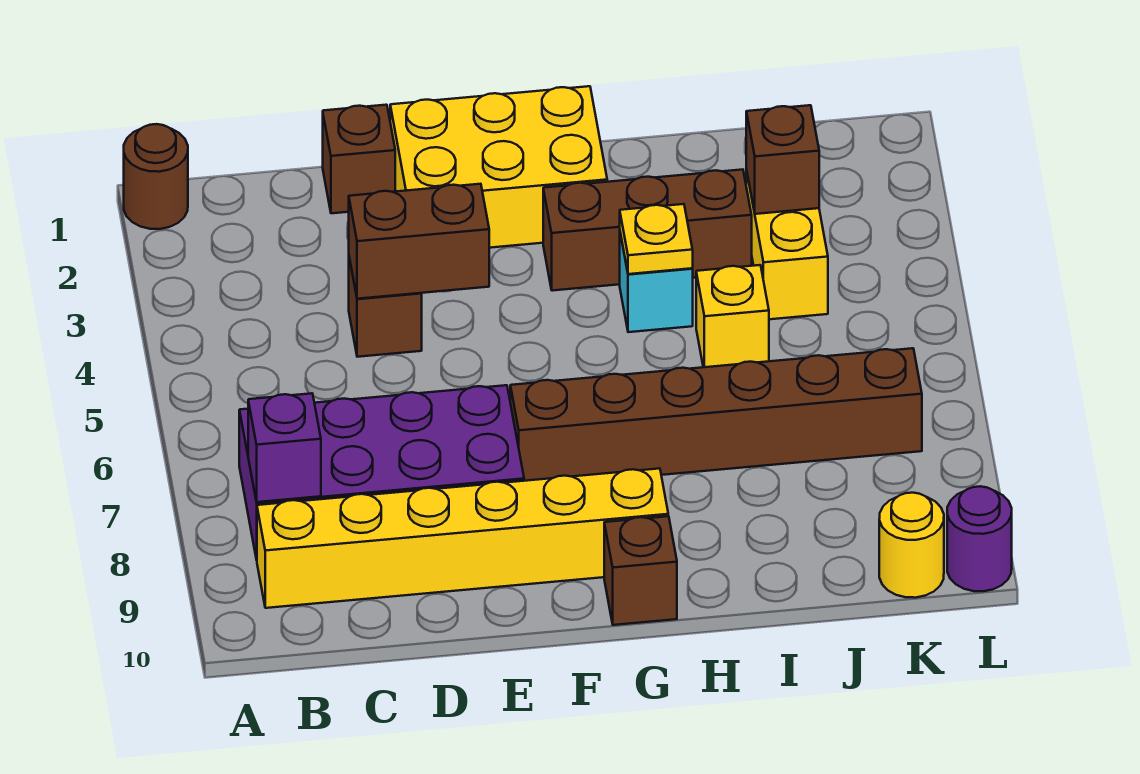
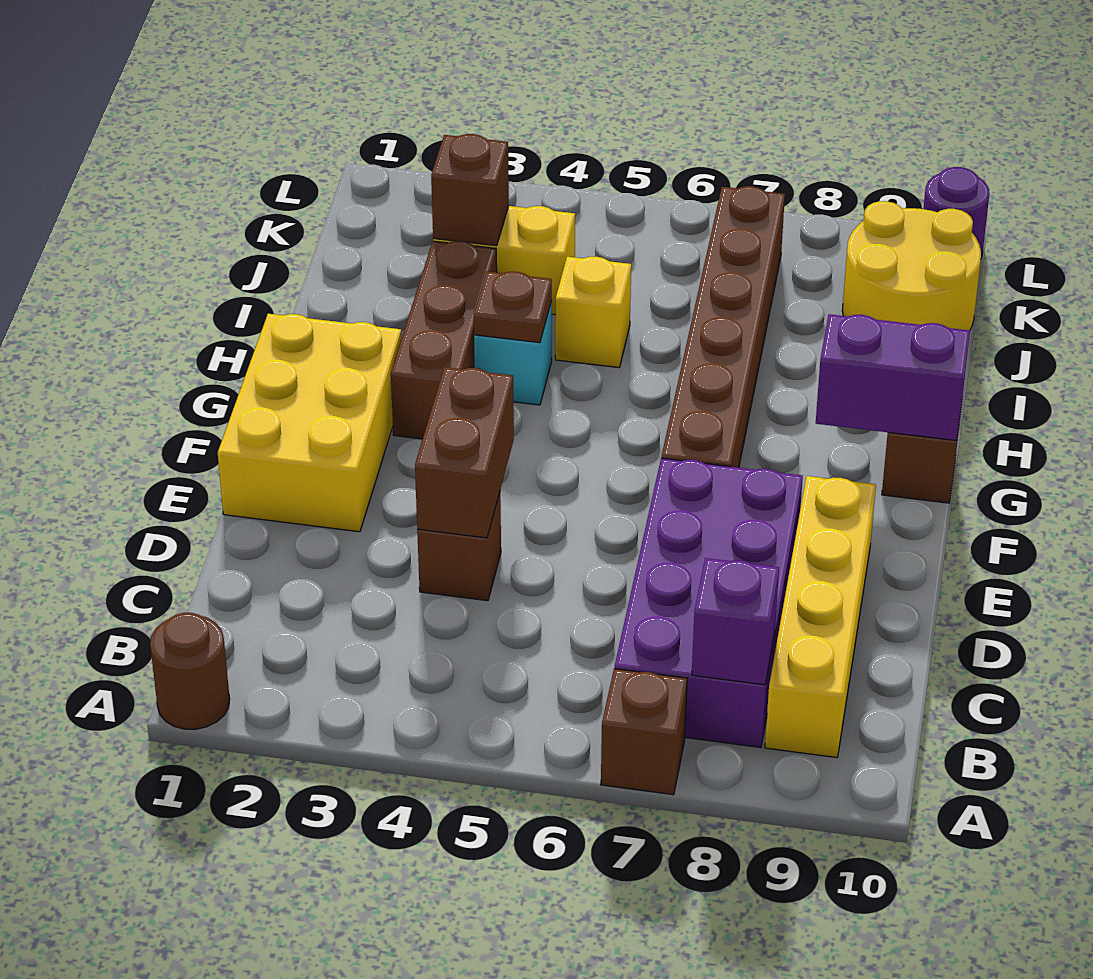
yellow 1x6 brick [257,469,668,608] -> yellow 1x4 brick [765,476,876,758]
brown 1x1 brick [323,105,395,213] -> brown 1x1 brick moved to [601,669,687,795]
none -> purple 1x2 brick [816,314,970,441]
yellow 1x1 plate [620,204,693,274] -> brown 1x1 plate [474,272,552,343]
yellow 1x1 round brick [879,493,944,598] -> yellow 2x2 round brick [842,201,981,330]

